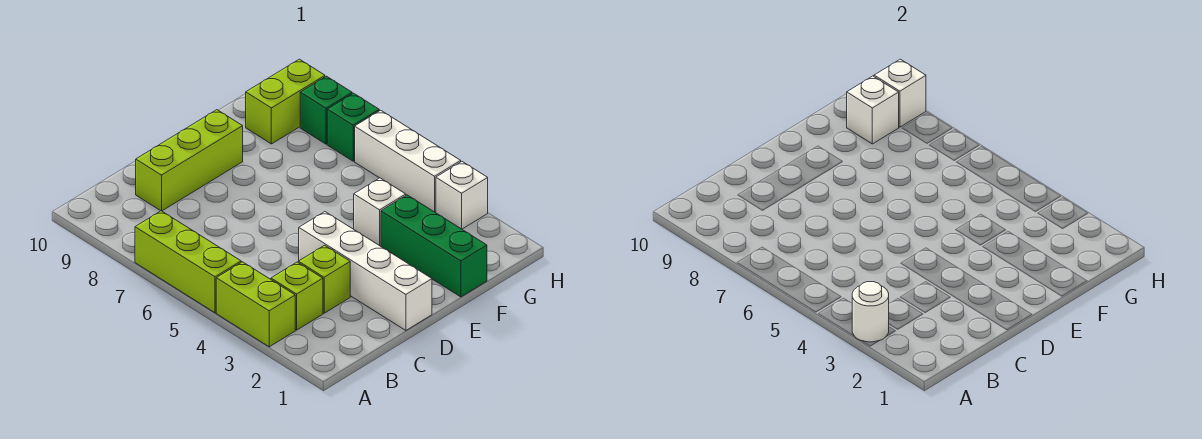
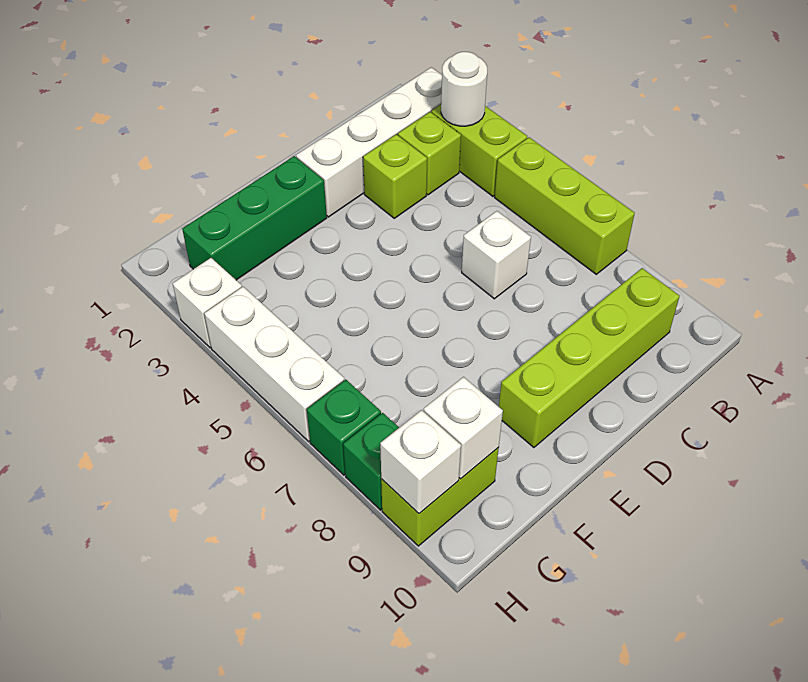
lime 1x3 brick [136,110,243,211] -> lime 1x4 brick [499,268,680,448]
white 1x4 brick [299,212,432,330] -> white 1x4 brick turned to [296,67,442,217]
green 1x3 brick [381,195,487,297] -> green 1x3 brick turned to [182,156,327,280]
white 1x1 brick [354,178,406,246] -> white 1x1 brick moved to [462,211,531,299]

